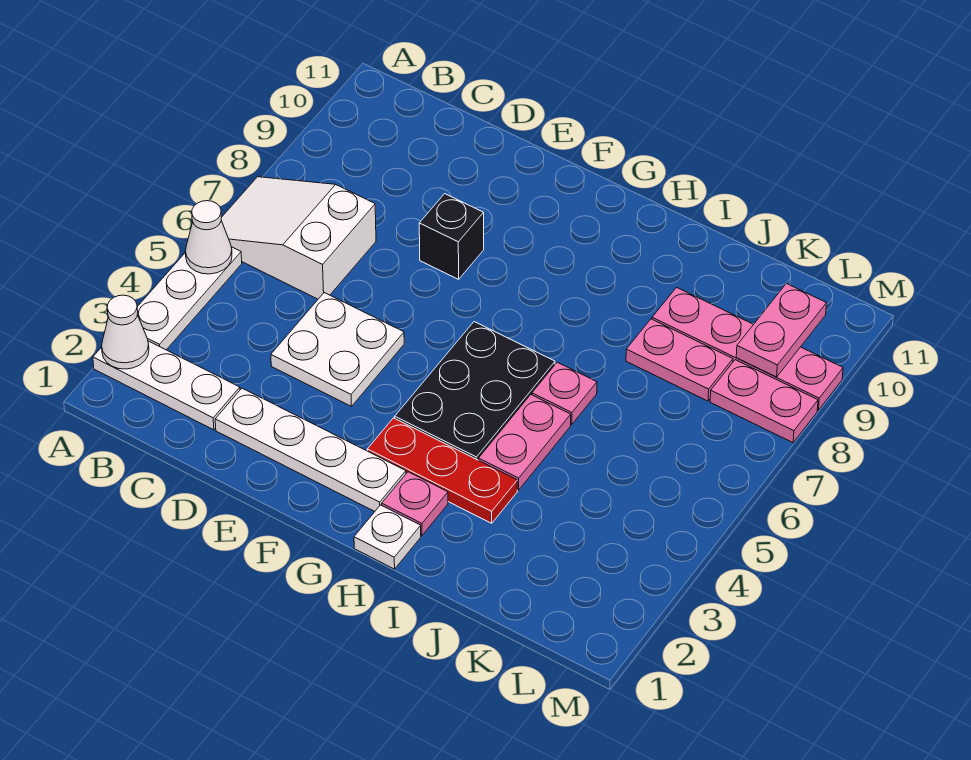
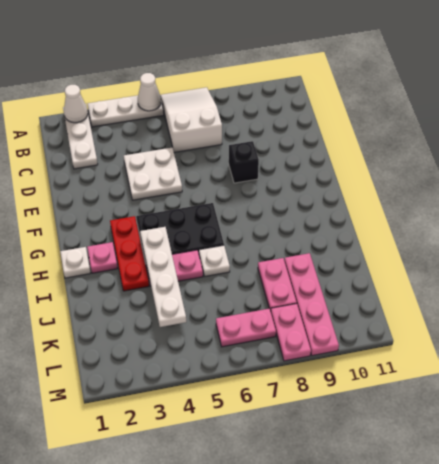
white 1x4 plate [215,388,406,511] -> white 1x4 plate moved to [140,227,186,327]
pink 1x1 plate [532,362,597,424] -> white 1x1 plate [199,245,230,277]
pink 1x2 plate [736,283,827,377] -> pink 1x2 plate moved to [216,309,276,347]

